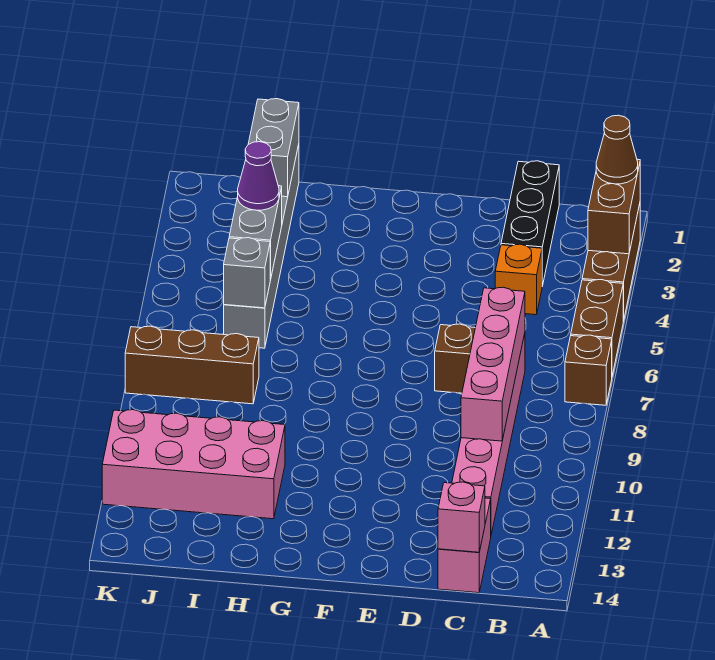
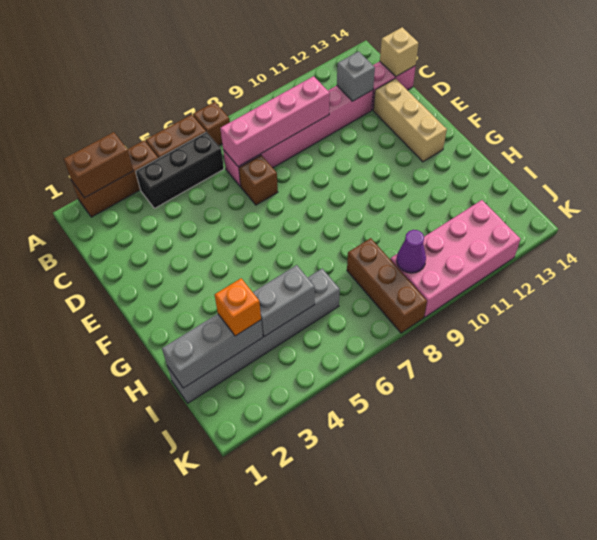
brown 1x1 cone [596,115,638,184] -> none
black 1x3 brick [501,161,559,286] -> black 1x3 brick moved to [136,132,224,208]
orange 1x1 brick [495,244,542,315] -> orange 1x1 brick moved to [215,278,261,336]
pink 1x1 brick [438,482,485,552] -> tan 1x1 brick [380,27,419,76]
none -> tan 1x3 brick [373,79,447,162]
pink 2x4 brick [102,410,285,519] -> pink 2x4 brick turned to [390,200,521,317]
grey 1x2 brick [248,99,299,197] -> grey 1x3 brick [162,314,263,388]
purple 1x1 cone [238,142,279,210] -> purple 1x1 cone moved to [397,230,426,273]
grey 1x1 brick [224,238,270,308] -> grey 1x1 brick moved to [337,51,375,101]

